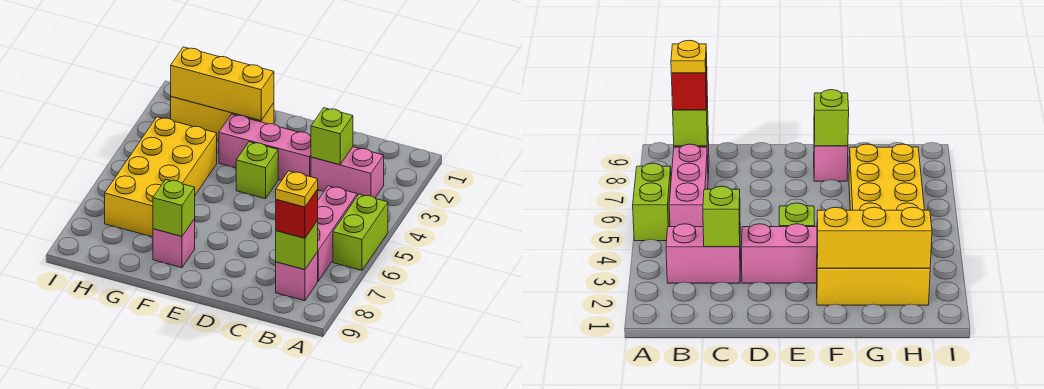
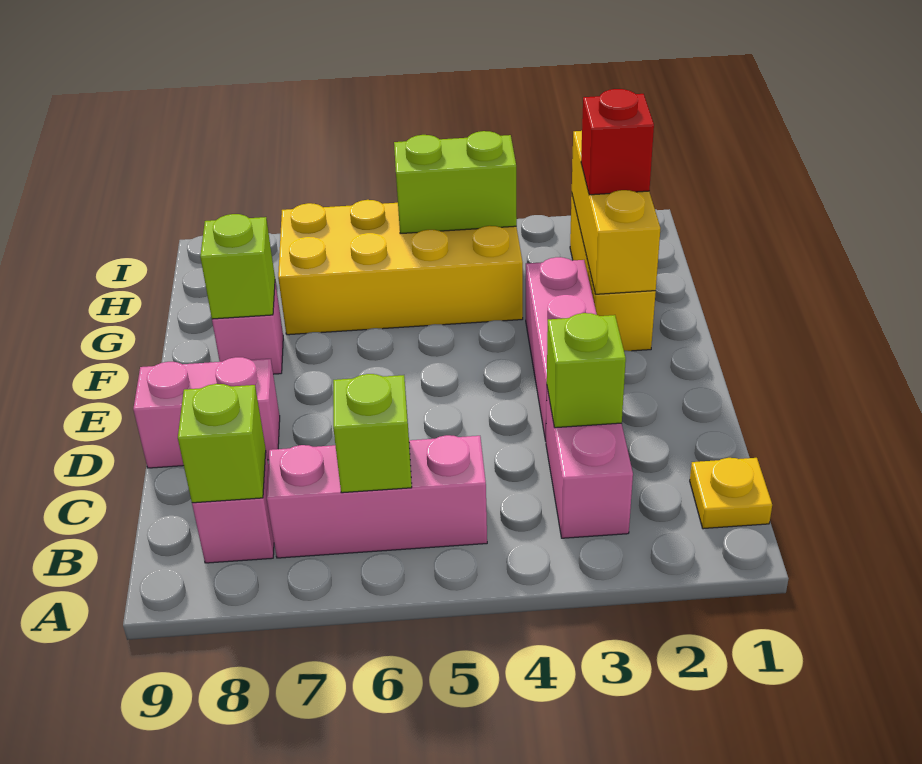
lime 1x2 brick [333,194,388,270] -> lime 1x2 brick moved to [394,131,517,234]
red 1x1 brick [276,189,318,238] -> red 1x1 brick moved to [581,89,654,195]
yellow 1x1 plate [276,171,318,207] -> yellow 1x1 plate moved to [690,458,772,529]
none -> pink 1x2 brick [133,357,280,468]
lime 1x1 brick [236,142,278,199] -> lime 1x1 brick moved to [333,374,412,493]

